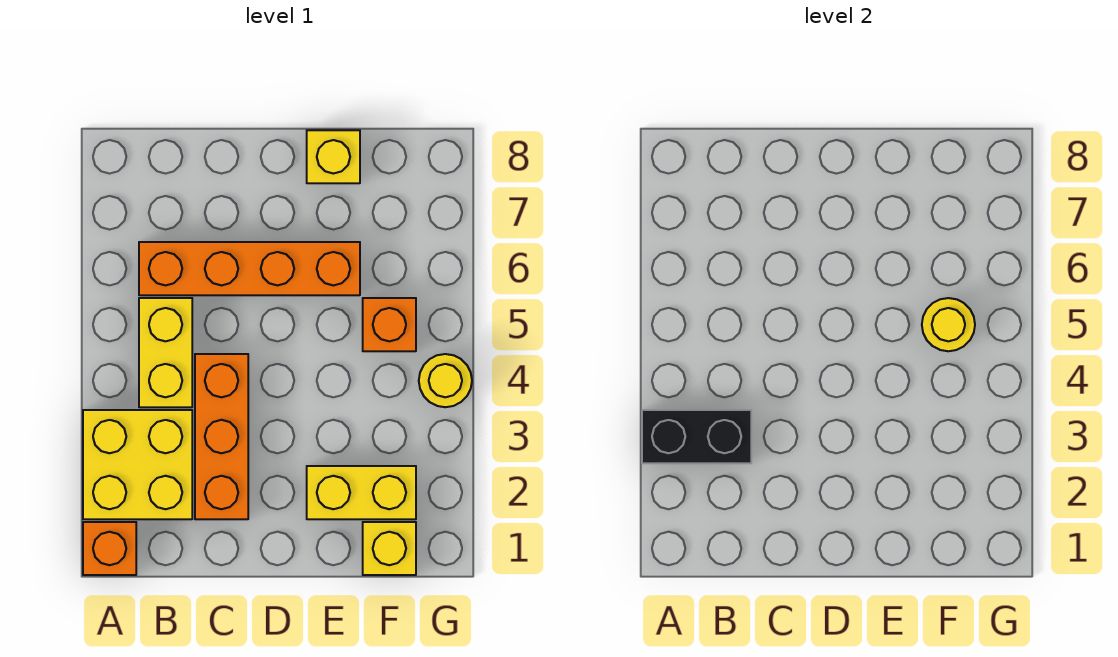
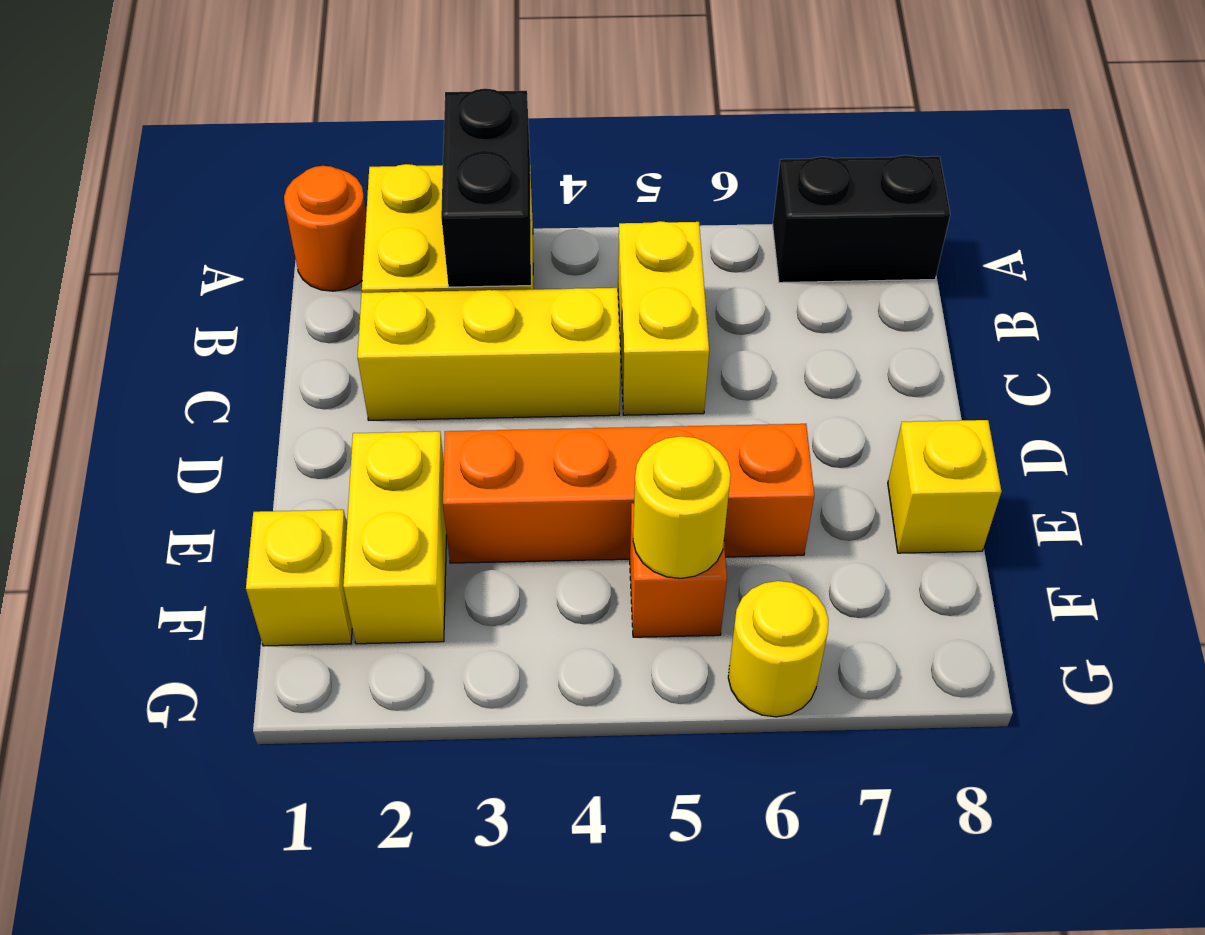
orange 1x1 brick [83,522,136,575] -> orange 1x1 round brick [284,166,366,291]
none -> black 1x2 brick [773,155,950,283]
yellow 1x2 brick [139,298,192,407] -> yellow 1x2 brick turned to [618,221,709,415]
orange 1x4 brick [139,242,360,295] -> orange 1x4 brick turned to [443,424,814,563]
orange 1x3 brick [195,354,248,519] -> yellow 1x3 brick [358,288,620,420]
yellow 1x1 round brick [419,354,472,407] -> yellow 1x1 round brick moved to [728,581,829,717]

